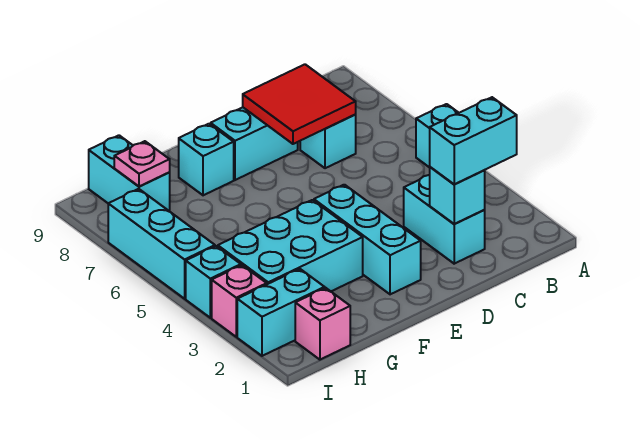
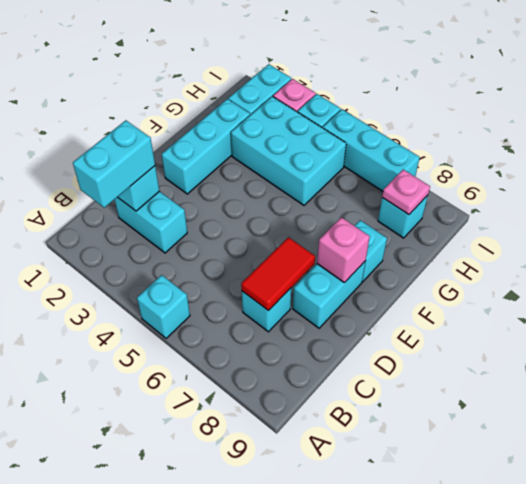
red 2x2 tile [243,64,356,144] -> red 1x2 tile [241,237,315,311]
cyan 1x3 brick [314,185,421,294] -> cyan 1x3 brick turned to [162,99,250,194]
cyan 2x3 brick [218,200,363,291] -> cyan 2x3 brick turned to [231,96,346,205]
pink 1x1 brick [295,288,350,360] -> pink 1x1 brick moved to [317,217,370,282]
cyan 1x2 brick [89,135,170,211] -> cyan 1x1 brick [378,195,428,238]

